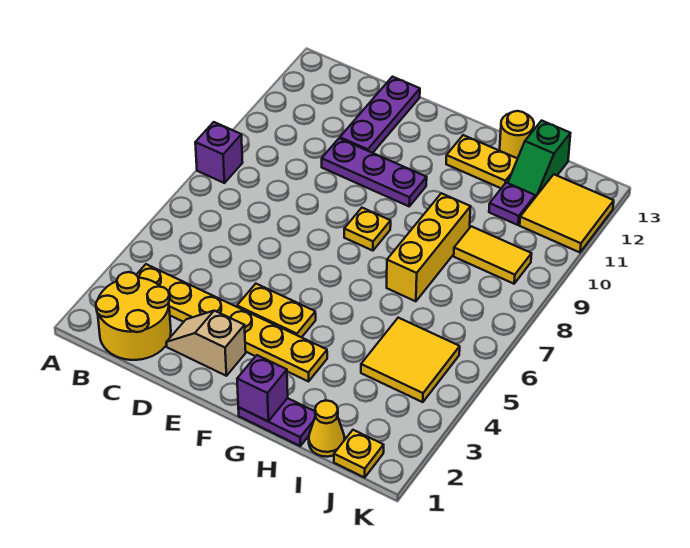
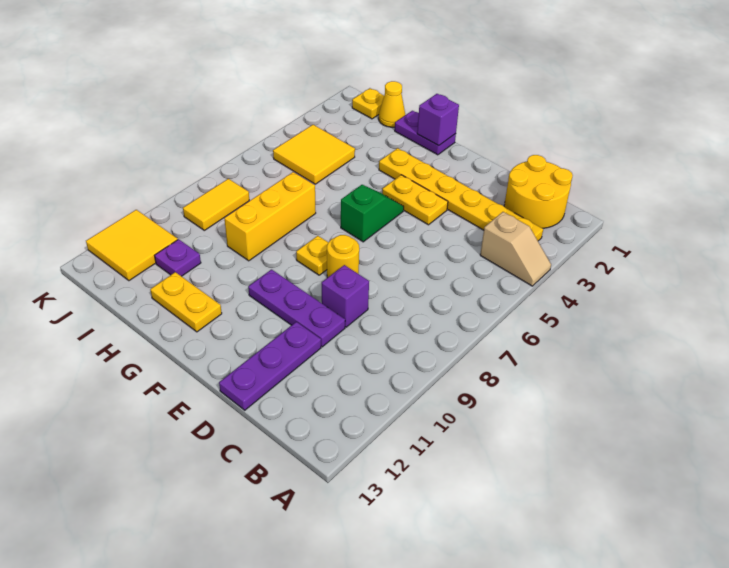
purple 1x1 brick [195,122,243,183] -> purple 1x1 brick moved to [322,265,369,327]
tan 1x2 slope [166,311,246,376] -> tan 1x2 slope moved to [480,212,551,286]
yellow 1x1 round brick [500,111,534,159] -> yellow 1x1 round brick moved to [327,235,359,278]
yellow 1x2 tile [454,226,532,284] -> yellow 1x2 tile turned to [183,179,249,230]
green 1x2 slope [508,121,571,197] -> green 1x2 slope moved to [341,185,404,242]

